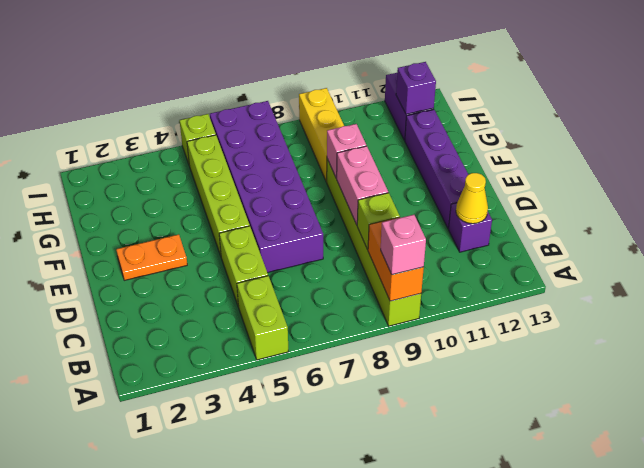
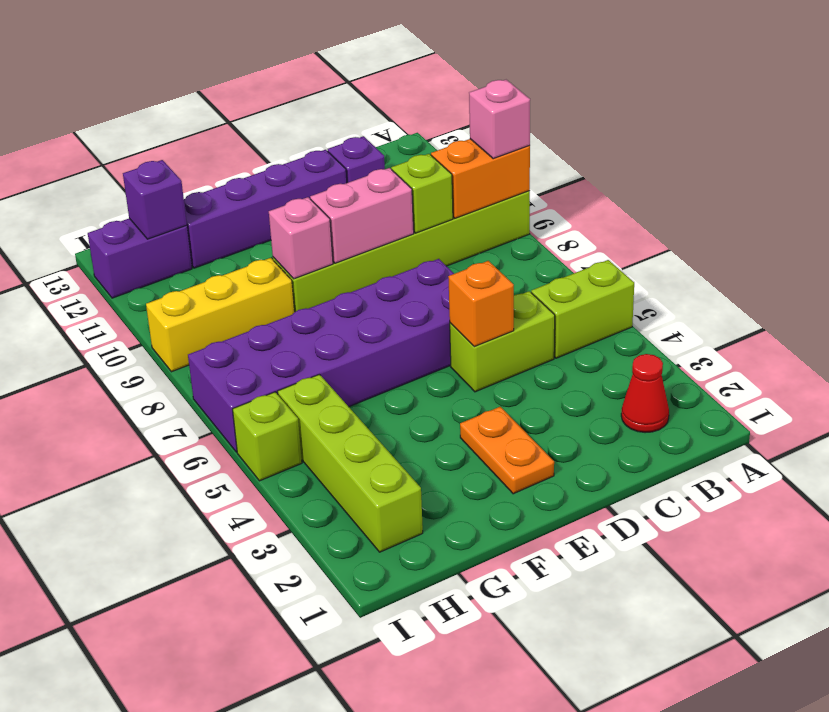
none -> red 1x1 cone [621,354,669,433]
yellow 1x1 cone [456,173,488,224] -> none
none -> orange 1x1 brick [448,261,514,347]
lime 1x4 brick [187,135,250,256] -> lime 1x4 brick turned to [278,374,423,552]

